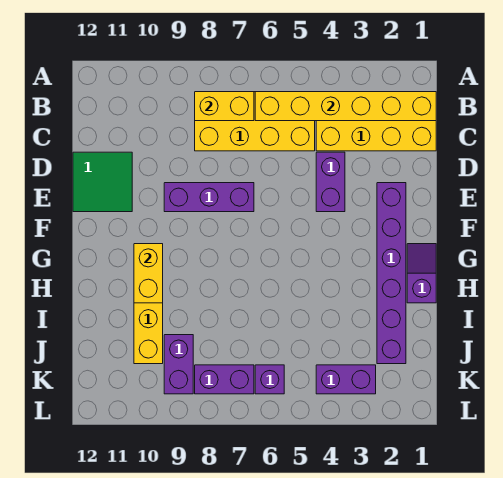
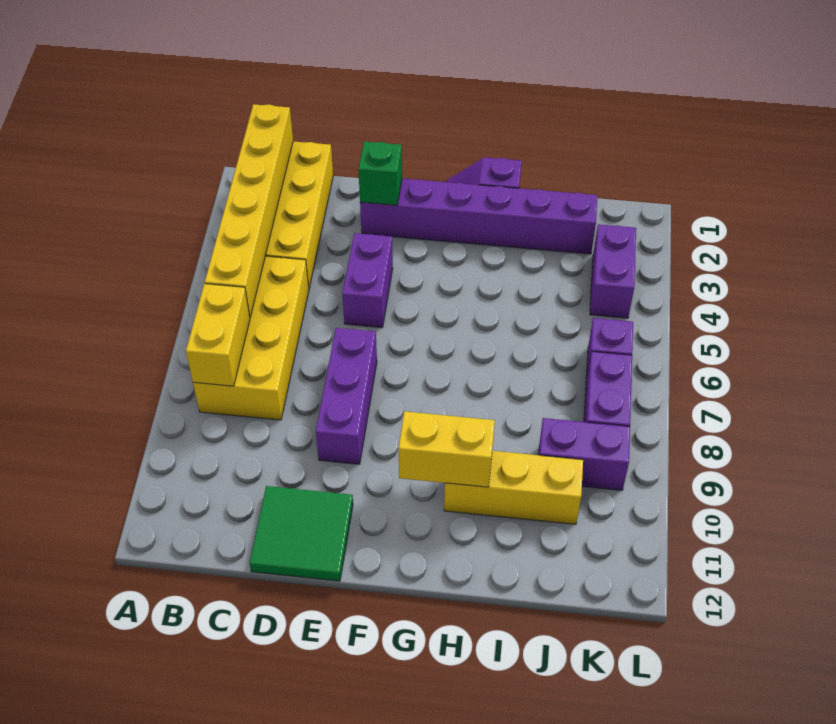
purple 1x2 brick [316,152,345,212] -> purple 1x2 brick turned to [342,233,393,328]
none -> green 1x1 brick [358,142,402,205]

